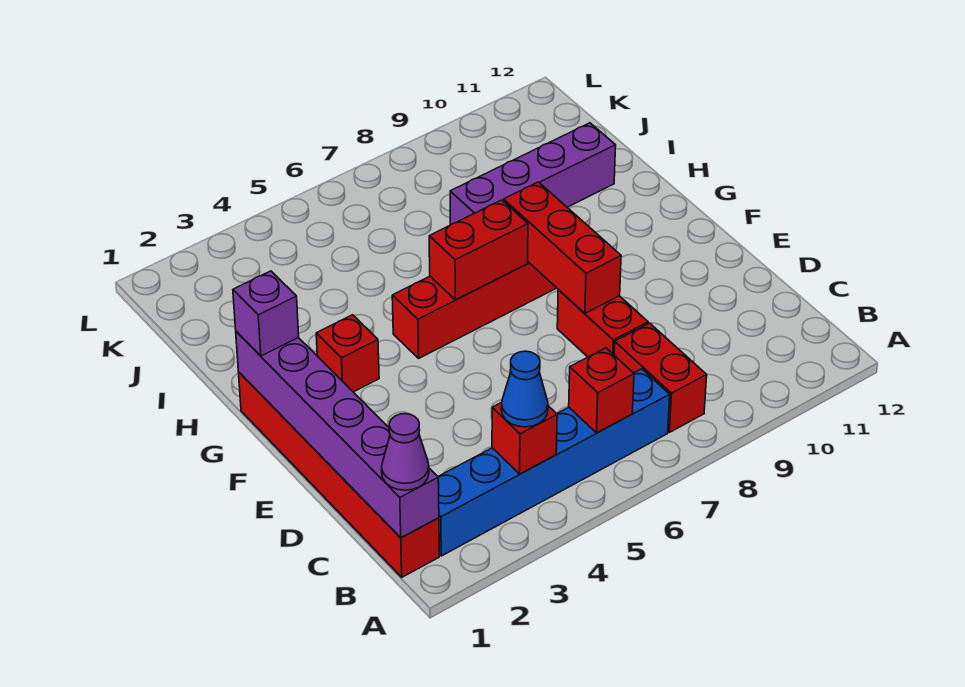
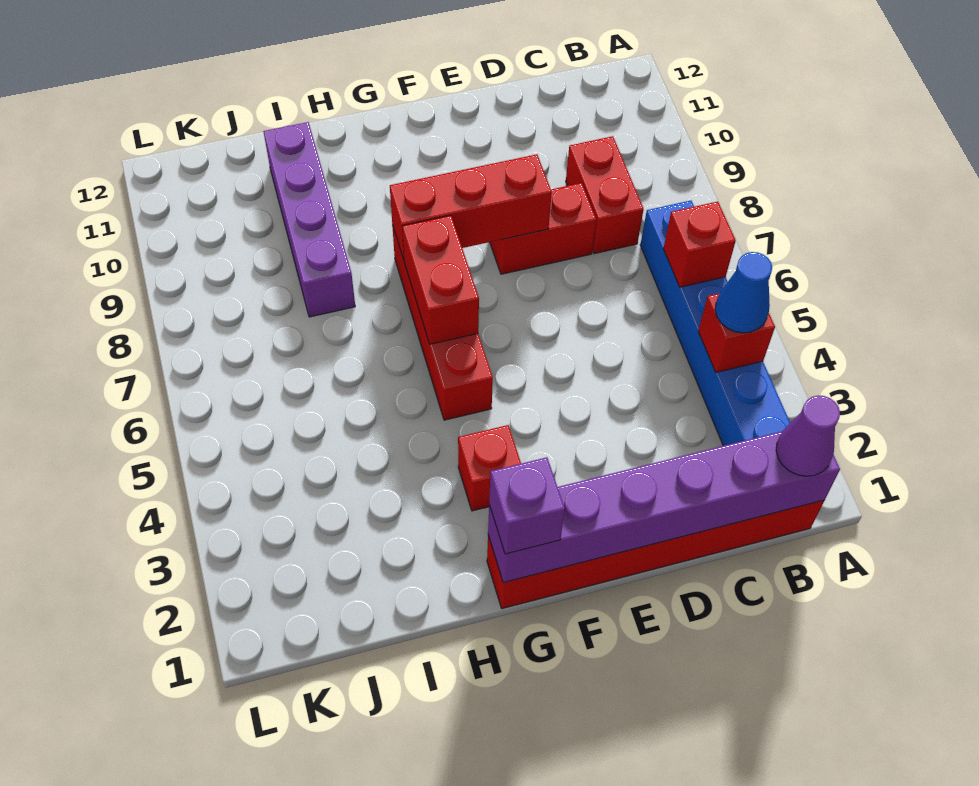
red 1x2 brick [614,323,707,432] -> red 1x2 brick turned to [566,136,644,254]

